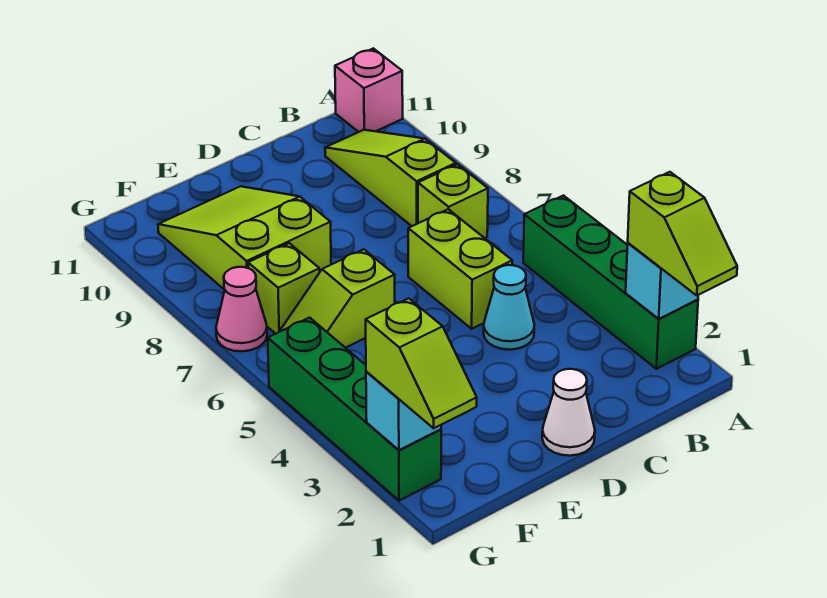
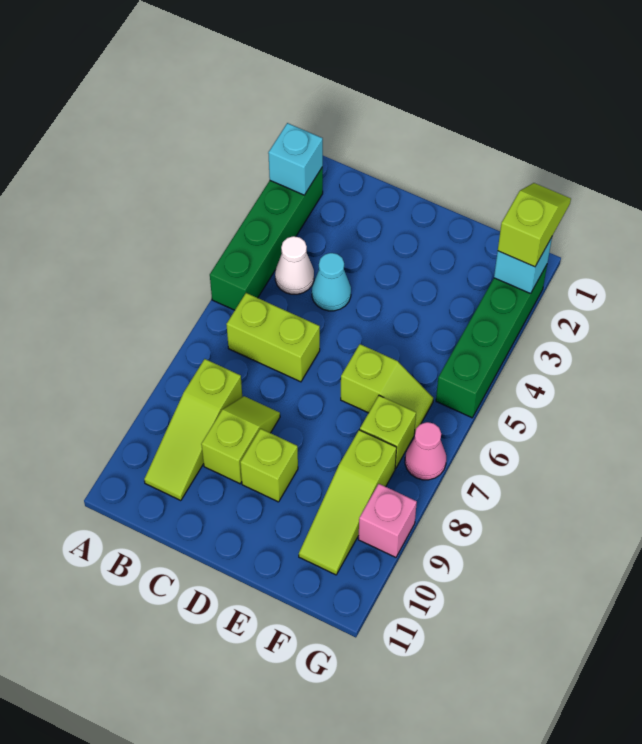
lime 1x2 slope [628,172,737,295] -> lime 1x2 slope moved to [201,396,280,484]
pink 1x1 brick [335,48,403,132] -> pink 1x1 brick moved to [358,484,417,557]
lime 1x1 brick [418,164,488,238] -> lime 1x1 brick moved to [240,429,298,502]
lime 1x2 brick [408,209,512,329] -> lime 1x2 brick turned to [226,293,320,382]
white 1x1 cone [542,369,595,456] -> white 1x1 cone moved to [275,236,314,294]
lime 2x3 slope [158,186,331,290] -> lime 1x3 slope [299,430,397,575]

